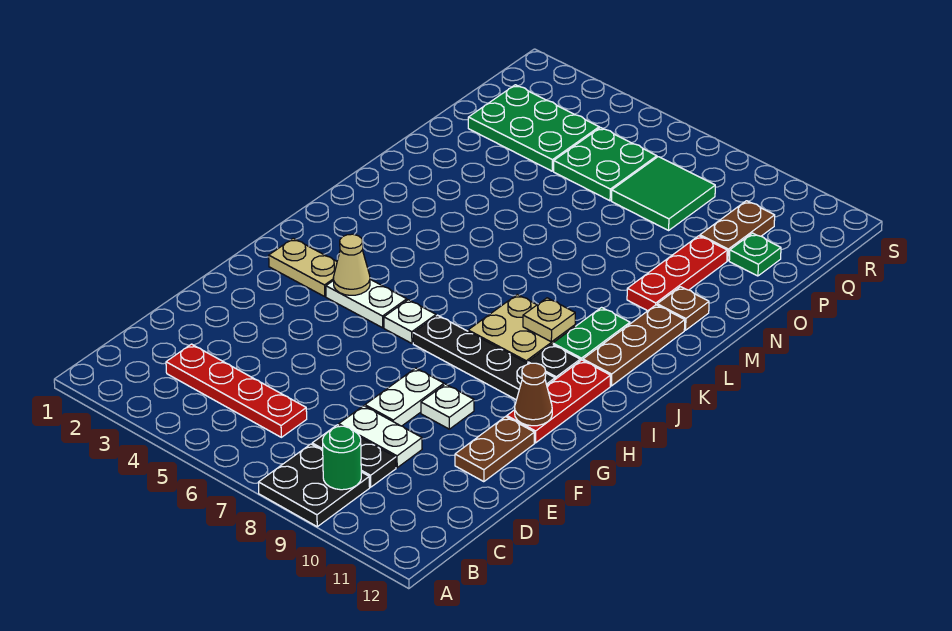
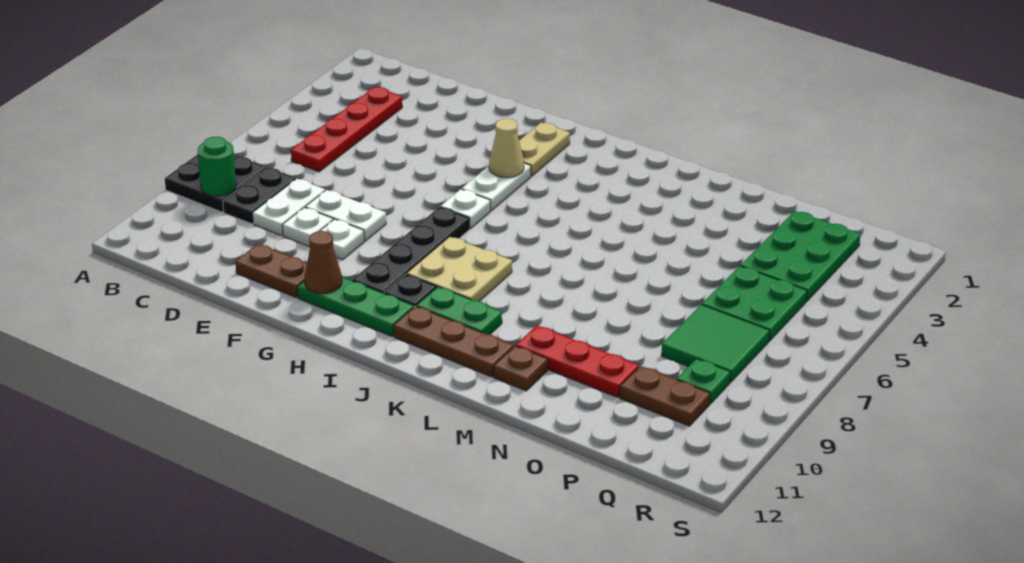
none -> white 1x1 plate [283,207,333,247]
red 1x3 plate [507,360,611,443] -> green 1x3 plate [297,277,414,336]
tan 1x1 plate [523,298,575,342] -> none
green 1x1 plate [729,233,781,276] -> green 1x1 plate moved to [677,358,730,404]

